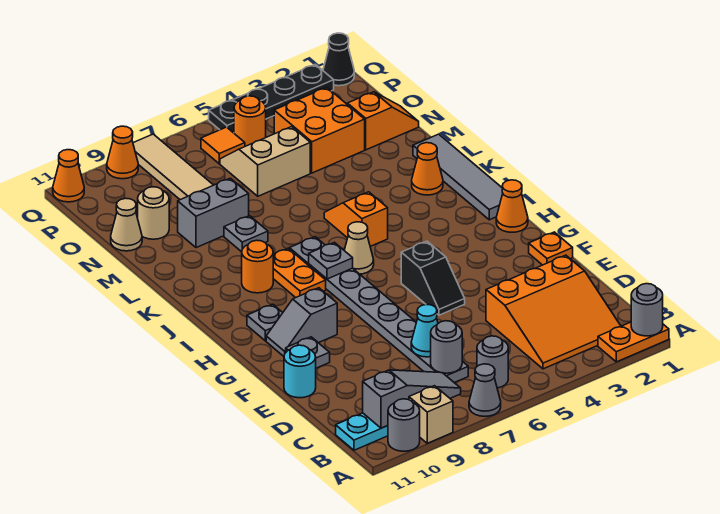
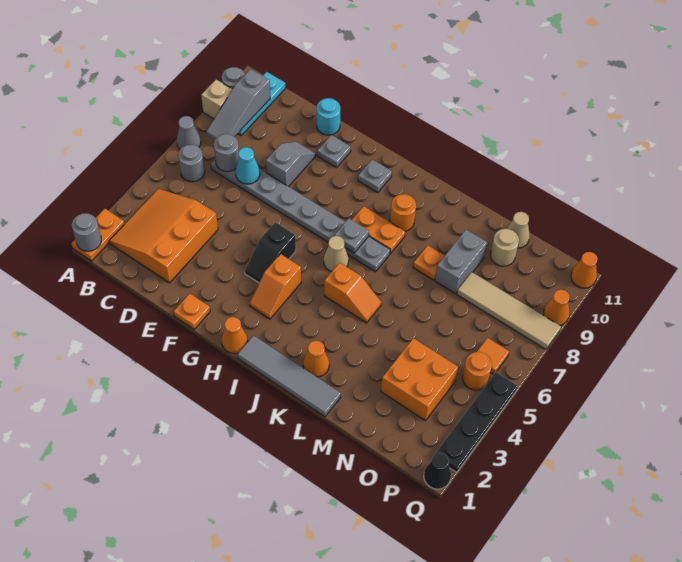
black 1x2 slope [401,241,465,315] -> black 1x2 slope turned to [245,222,296,283]
grey 1x2 slope [266,288,337,356] -> grey 1x2 slope moved to [266,142,316,187]
grey 1x1 plate [224,216,268,252] -> orange 1x1 plate [413,246,445,280]
orange 1x2 slope [347,92,419,150] -> orange 1x2 slope moved to [250,254,301,319]
tan 2x2 slope [220,127,310,196] -> none

